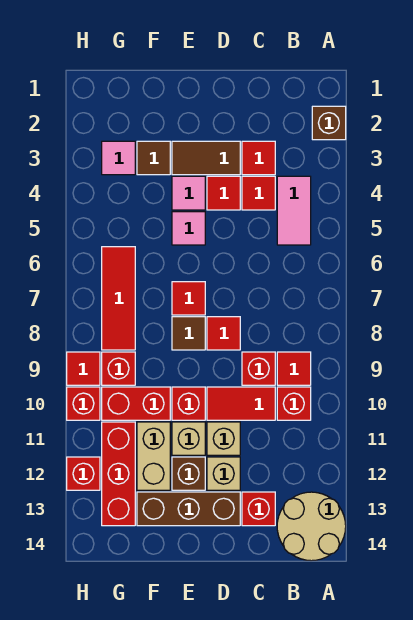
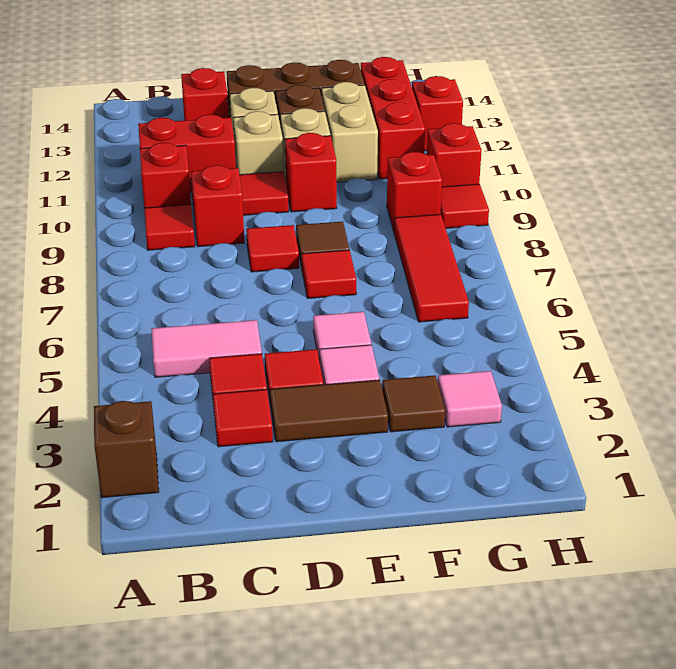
tan 2x2 round brick [277,492,346,561] -> none
pink 1x2 tile [277,176,311,245] -> pink 1x2 tile turned to [151,320,262,377]
red 1x2 brick [102,387,170,420] -> red 1x2 brick moved to [138,114,236,192]

